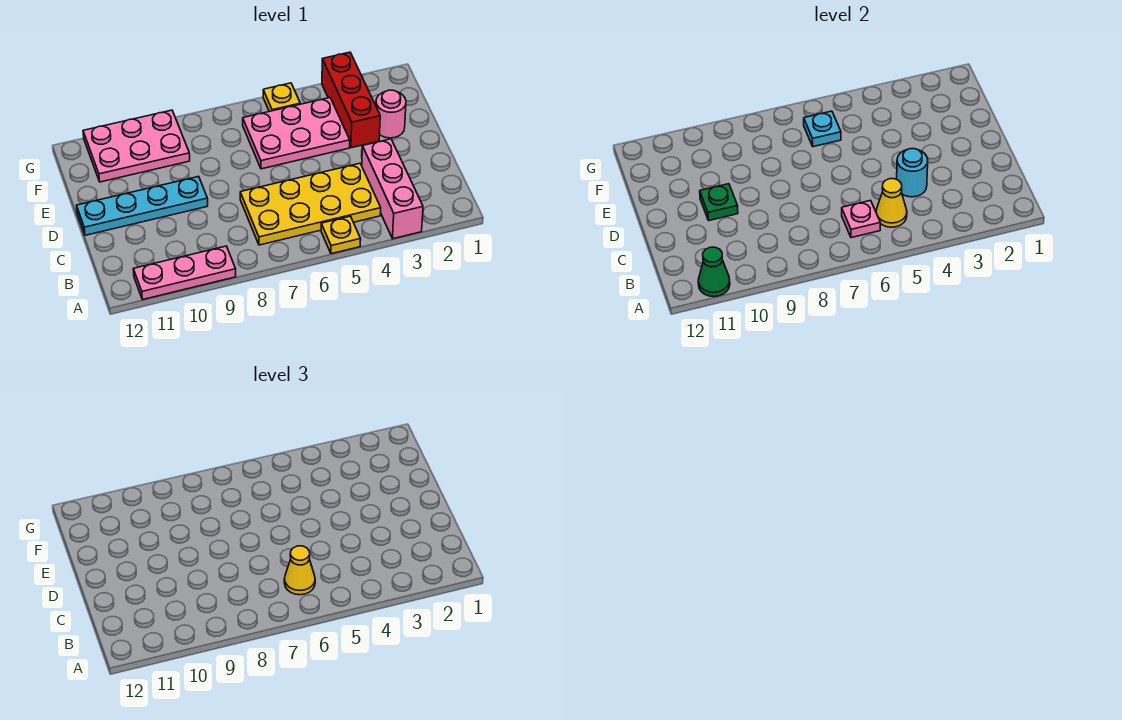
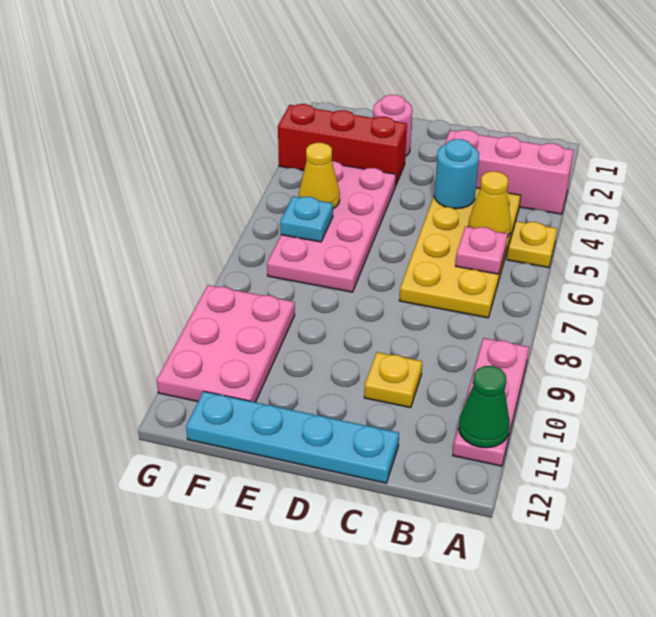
yellow 1x1 cone [284,546,315,595] -> yellow 1x1 cone moved to [299,143,340,209]
cyan 1x4 plate [76,177,208,235] -> cyan 1x4 plate turned to [186,391,399,483]
green 1x1 plate [700,184,738,220] -> none
pink 2x3 plate [243,98,350,169] -> pink 2x4 plate [267,161,396,292]
yellow 1x1 plate [263,83,300,111] -> yellow 1x1 plate moved to [364,352,422,408]

